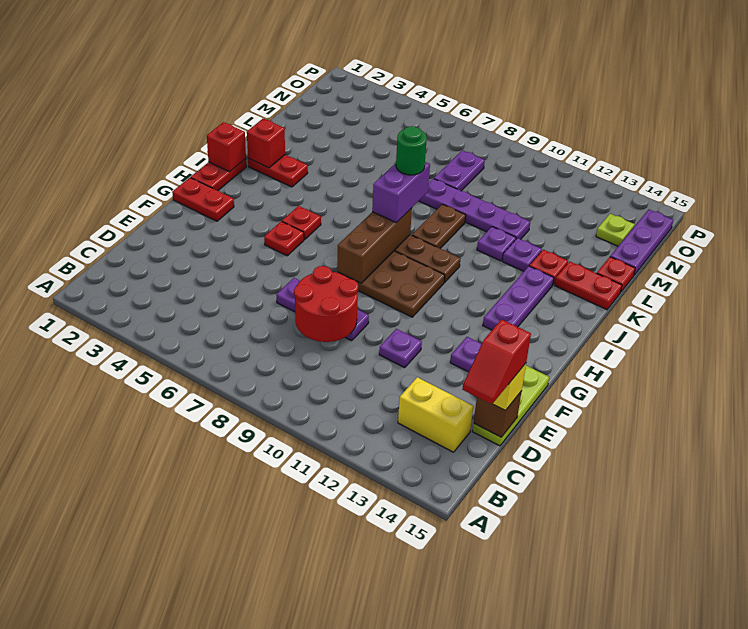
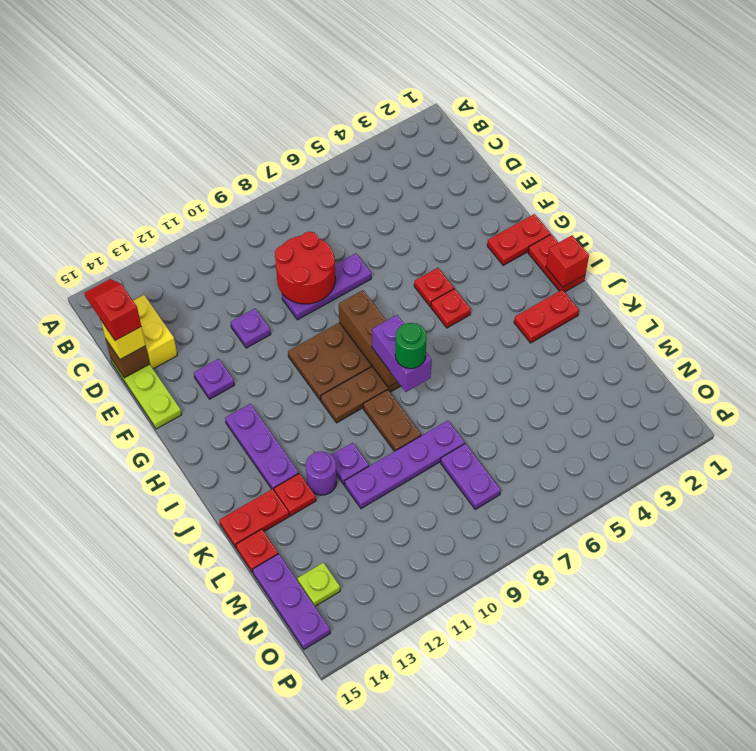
yellow 1x2 brick [398,377,473,452] -> yellow 1x2 brick turned to [133,295,177,369]
red 1x1 brick [247,119,285,168] -> none
purple 1x1 plate [502,238,542,271] -> purple 1x1 round brick [306,452,337,495]

